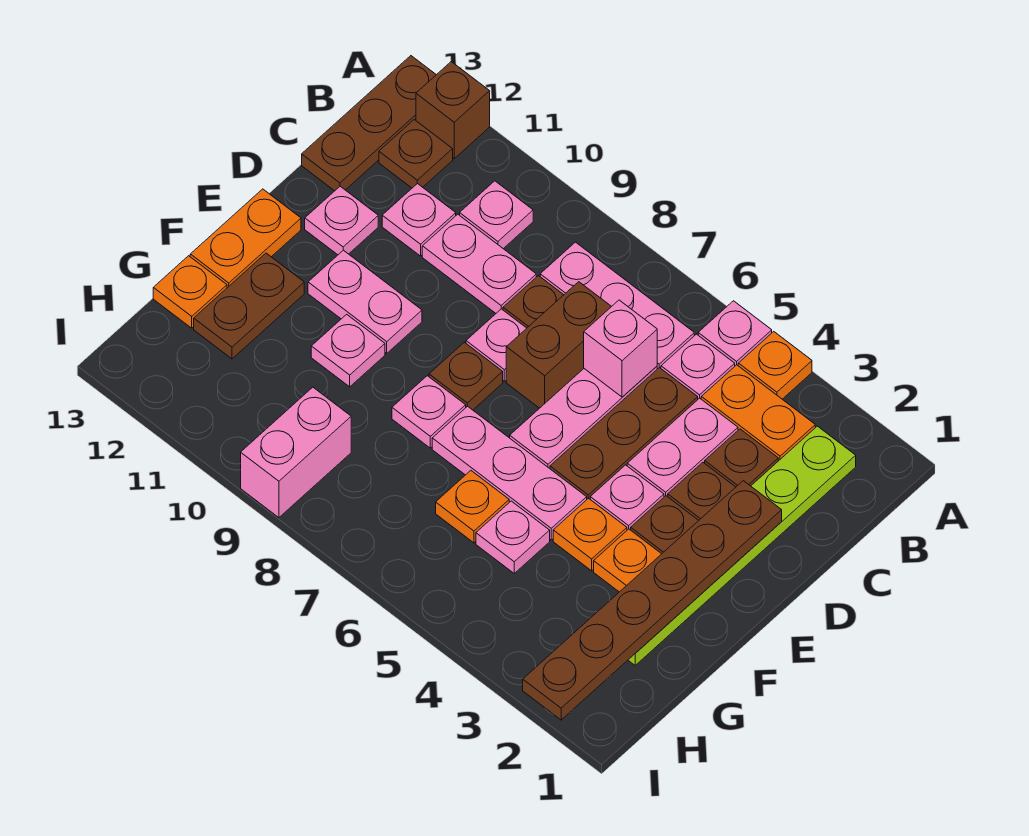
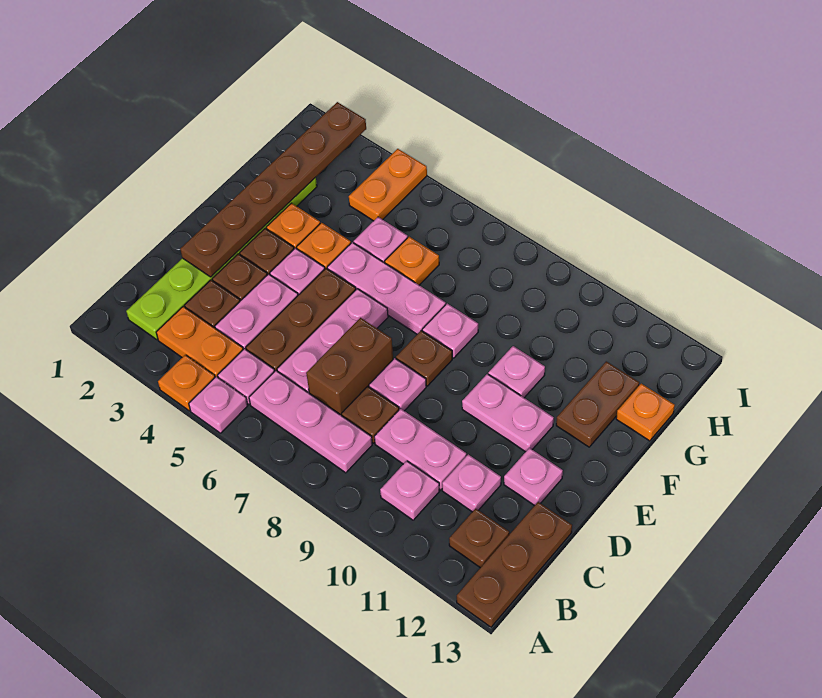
brown 1x1 brick [416,62,490,158] -> none
pink 1x1 brick [584,300,657,397] -> none
orange 1x2 plate [190,189,301,288] -> orange 1x2 plate moved to [349,149,427,221]
pink 1x2 brick [241,387,351,518] -> none

